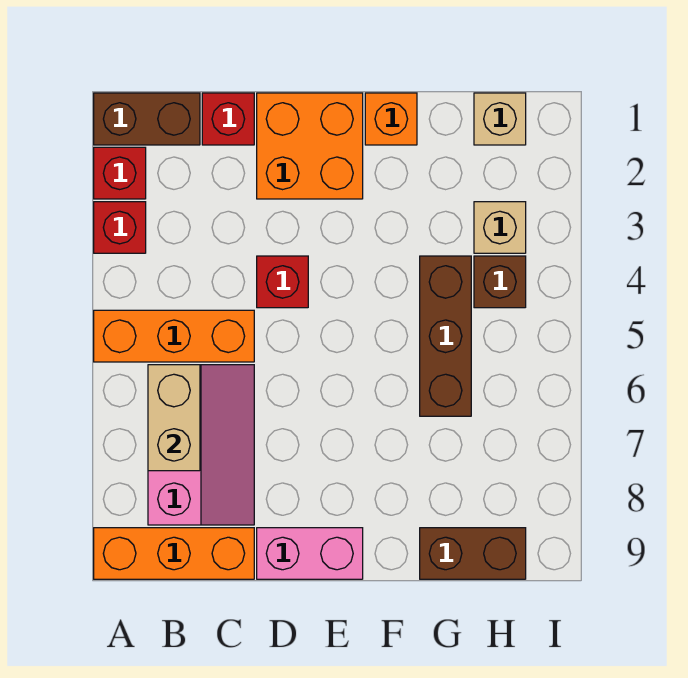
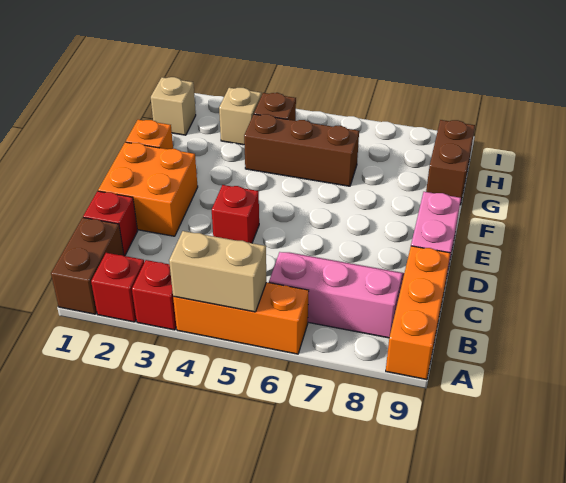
orange 1x3 brick [94,310,254,362] -> orange 1x3 brick turned to [173,282,309,354]
tan 1x2 brick [148,365,200,471] -> tan 1x2 brick moved to [169,231,266,312]

